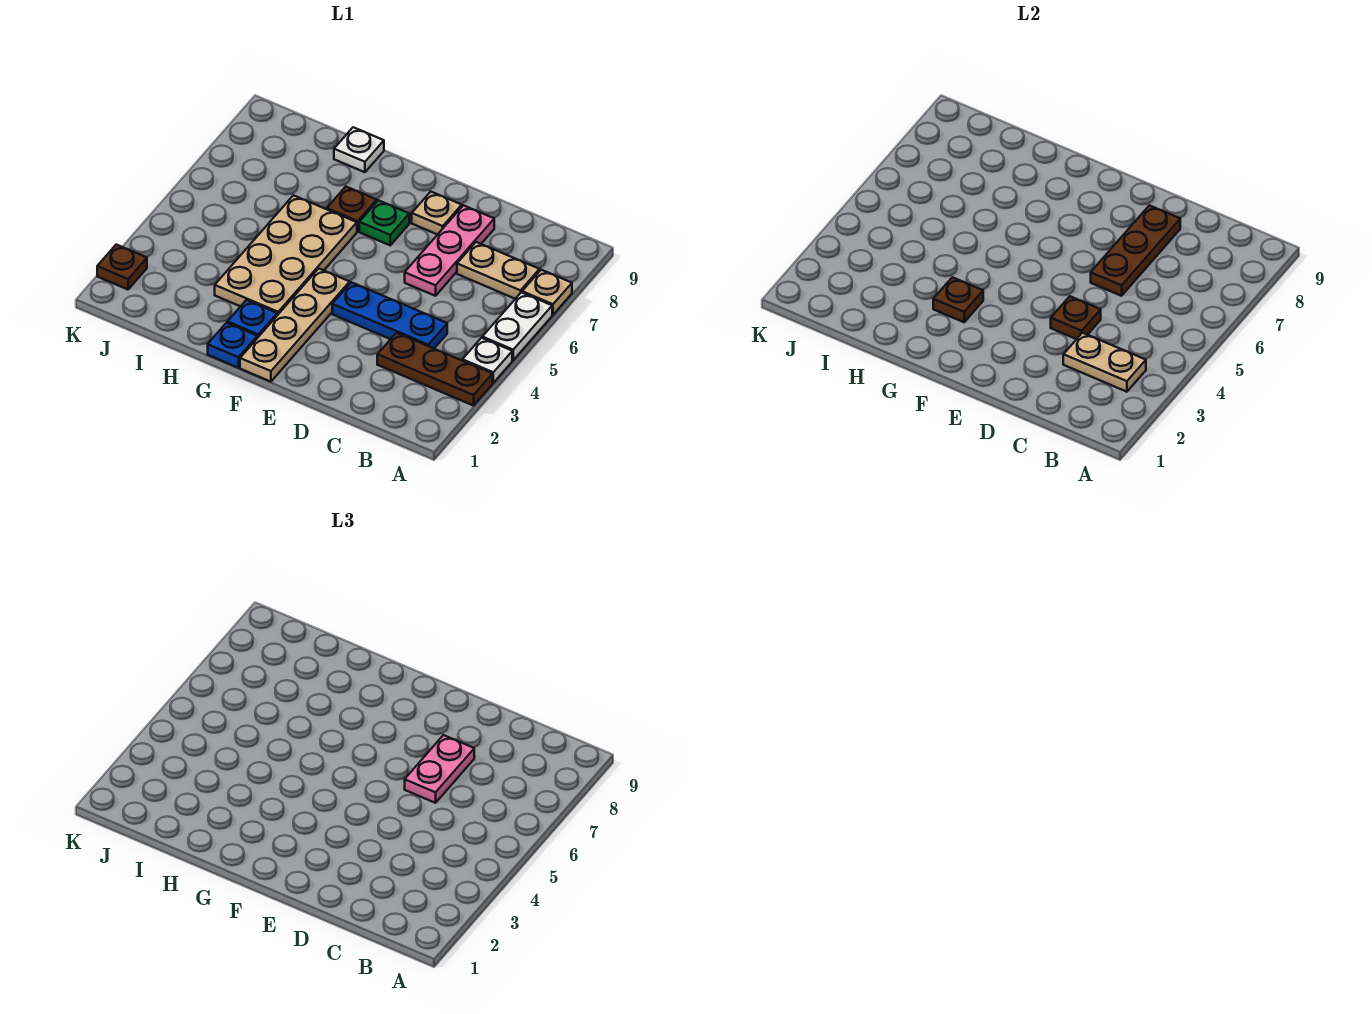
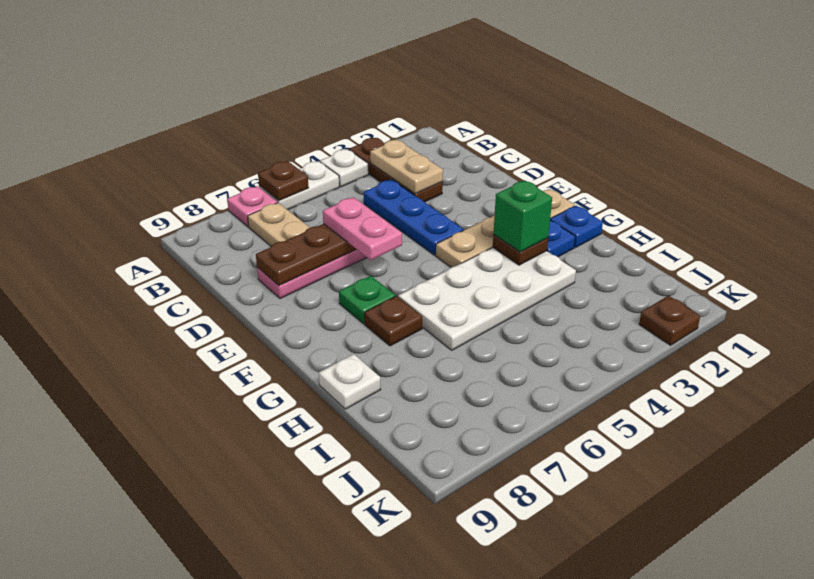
tan 1x1 plate [522,270,572,315] -> pink 1x1 plate [227,186,277,227]
brown 1x1 plate [1051,296,1101,339] -> brown 1x1 plate moved to [258,161,309,201]
pink 1x2 plate [405,735,474,803] -> pink 1x2 plate turned to [323,197,402,260]
tan 1x1 plate [412,192,462,235] -> none
tan 2x4 plate [215,195,357,315] -> white 2x4 plate [398,248,576,350]
none -> green 1x1 brick [493,180,552,252]

